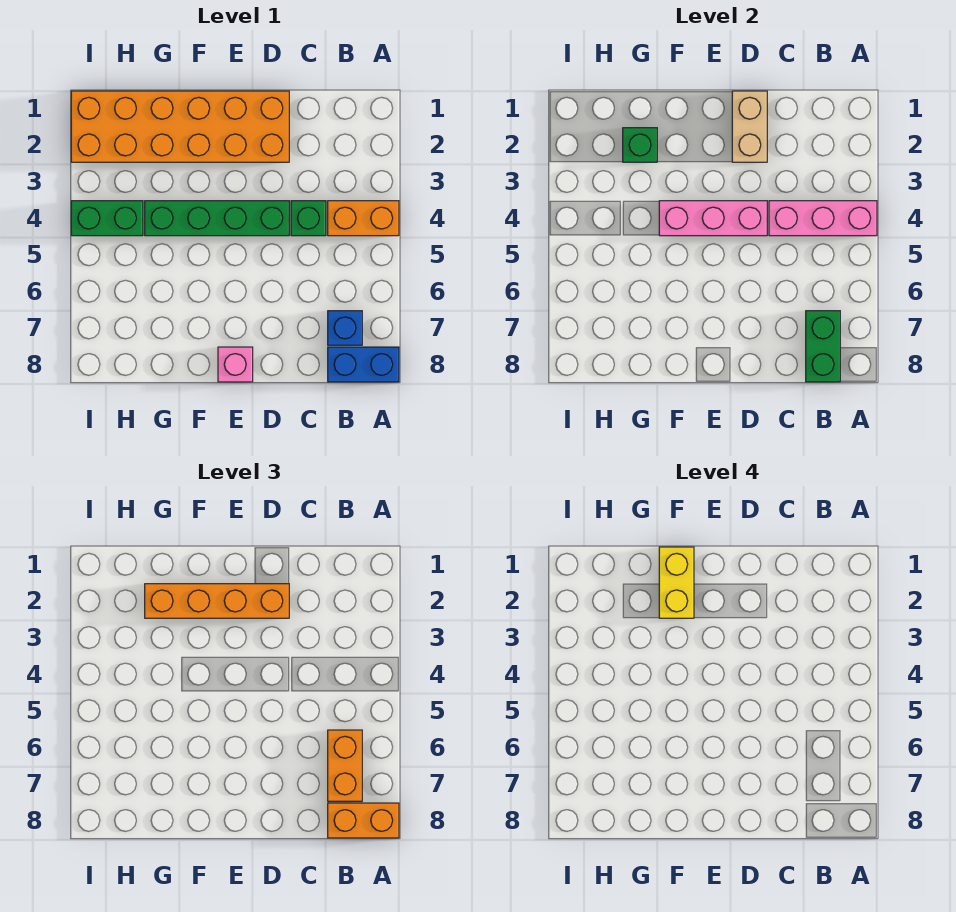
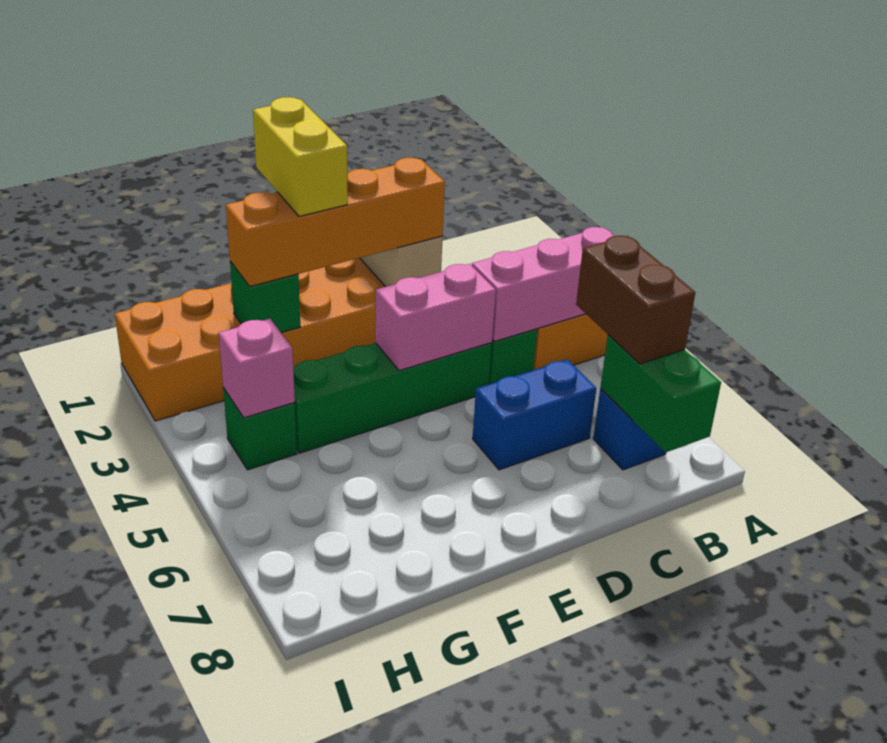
blue 1x2 brick [328,347,399,382] -> blue 1x2 brick moved to [473,359,596,470]
orange 1x2 brick [328,803,399,838] -> none
orange 1x2 brick [328,730,362,801] -> brown 1x2 brick [576,236,695,364]
pink 1x3 brick [659,201,767,236] -> pink 1x2 brick [375,264,496,371]
pink 1x1 brick [218,347,253,382] -> pink 1x1 brick moved to [219,319,295,418]
green 1x2 brick [71,201,143,236] -> green 1x1 brick [223,388,297,470]

